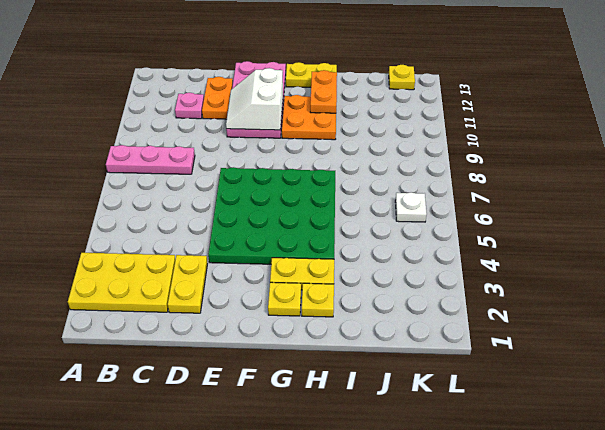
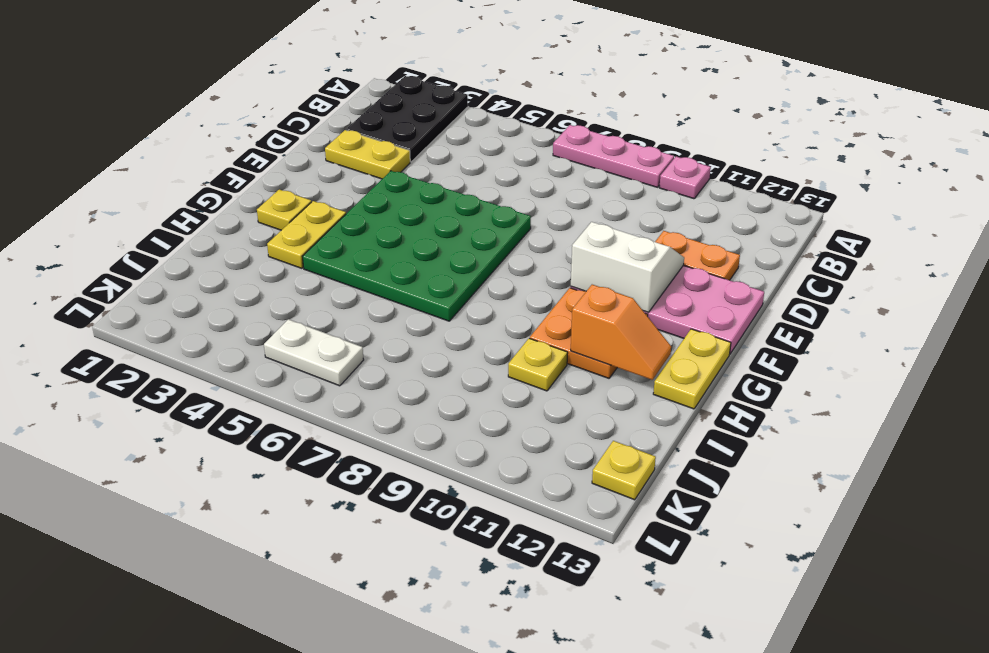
yellow 2x3 plate [68,253,175,312] -> black 2x3 plate [346,76,468,162]
pink 1x3 plate [106,145,195,174] -> pink 1x3 plate turned to [553,125,674,187]
pink 1x1 plate [175,93,204,119] -> pink 1x1 plate moved to [659,157,711,199]
yellow 1x1 plate [302,283,334,317] -> yellow 1x1 plate moved to [508,338,568,391]
orange 1x2 plate [310,70,337,113] -> orange 1x2 slope [571,285,671,380]
white 1x1 plate [395,192,427,222] -> white 1x2 plate [264,319,364,386]

